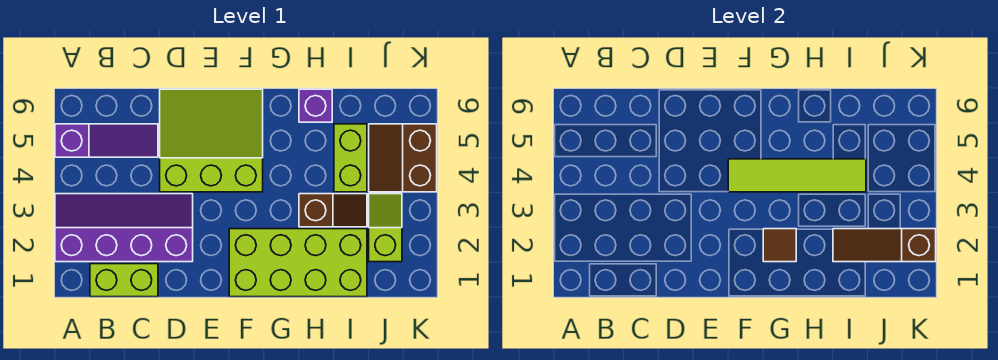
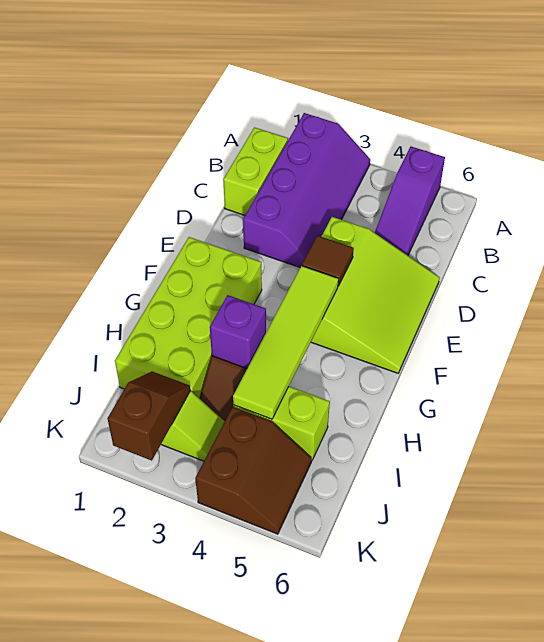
brown 1x1 tile [763,229,796,262] -> brown 1x1 tile moved to [302,236,354,286]
purple 1x1 brick [299,89,332,122] -> purple 1x1 brick moved to [210,295,266,368]
brown 1x3 slope [833,229,936,262] -> brown 1x2 slope [107,372,190,461]
brown 2x2 slope [369,124,437,192] -> brown 2x2 slope turned to [195,407,312,534]

